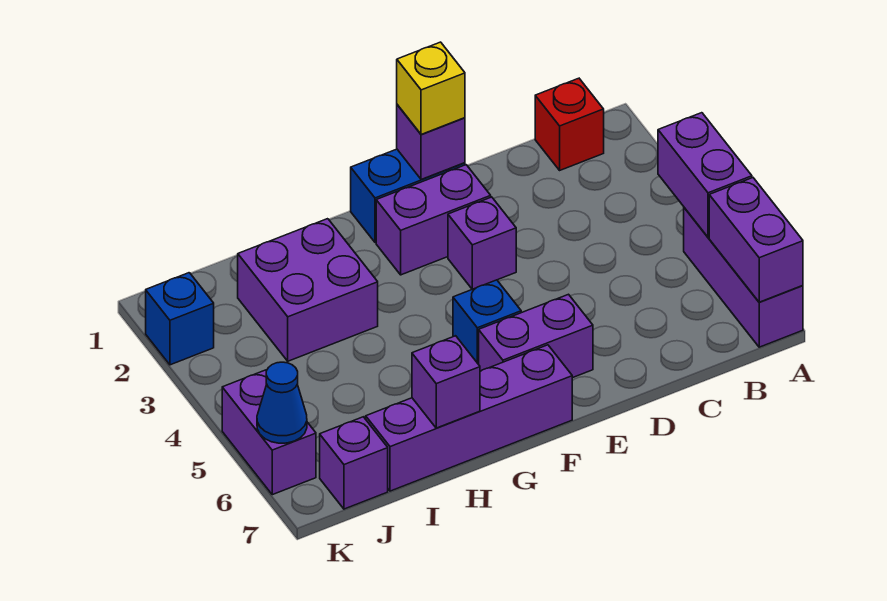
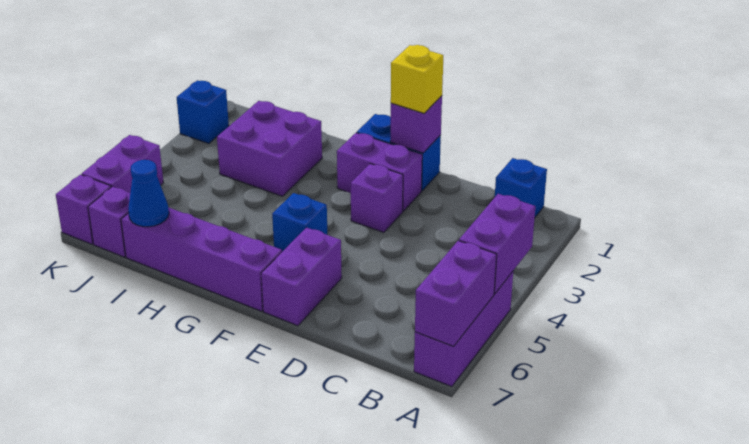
red 1x1 brick [535,78,604,170] -> blue 1x1 brick [495,158,547,217]
purple 1x2 brick [479,294,593,378] -> purple 1x2 brick turned to [261,227,342,326]
purple 1x1 brick [412,336,480,428] -> purple 1x1 brick moved to [56,175,111,244]
blue 1x1 cone [257,362,307,443] -> blue 1x1 cone moved to [128,160,169,227]

